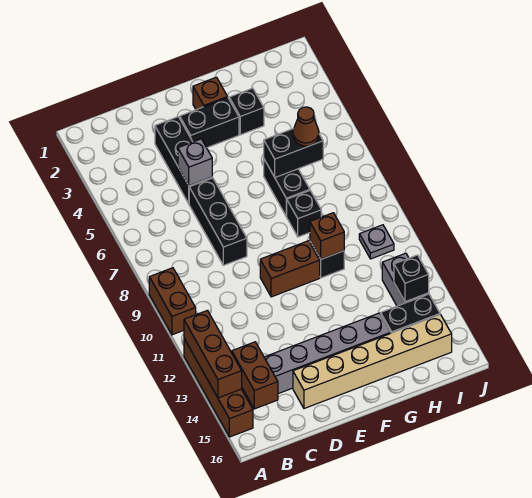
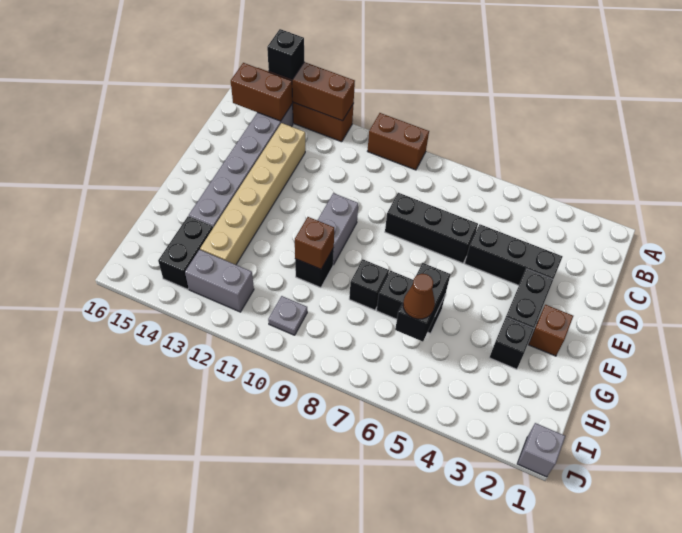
grey 1x1 brick [178,139,212,185] -> grey 1x1 brick moved to [517,423,565,477]
tan 1x6 brick [293,315,452,408] -> tan 1x6 brick moved to [200,123,305,265]
brown 1x2 brick [260,241,320,297] -> grey 1x2 brick [318,193,358,265]
black 1x1 brick [394,255,429,302] -> black 1x1 brick moved to [267,29,304,80]

